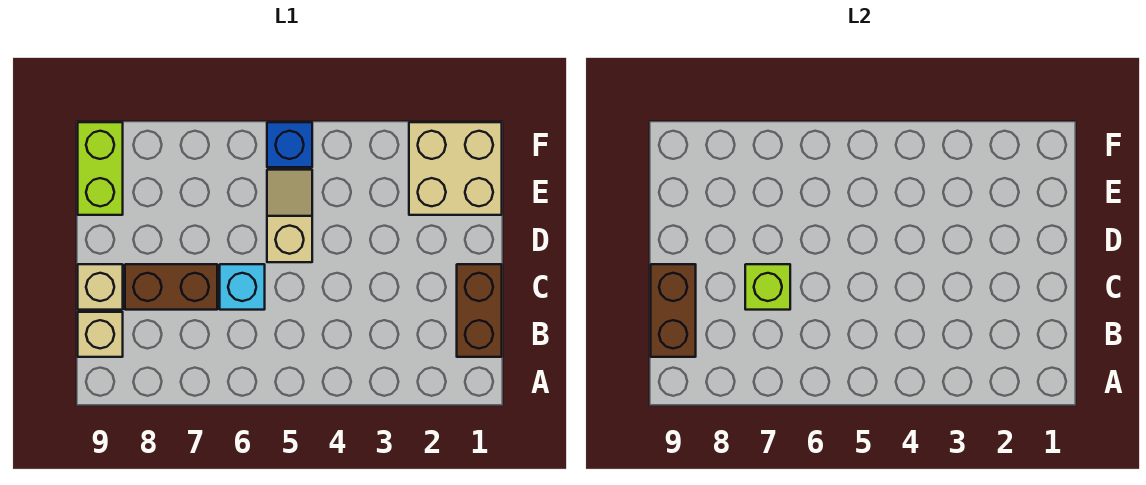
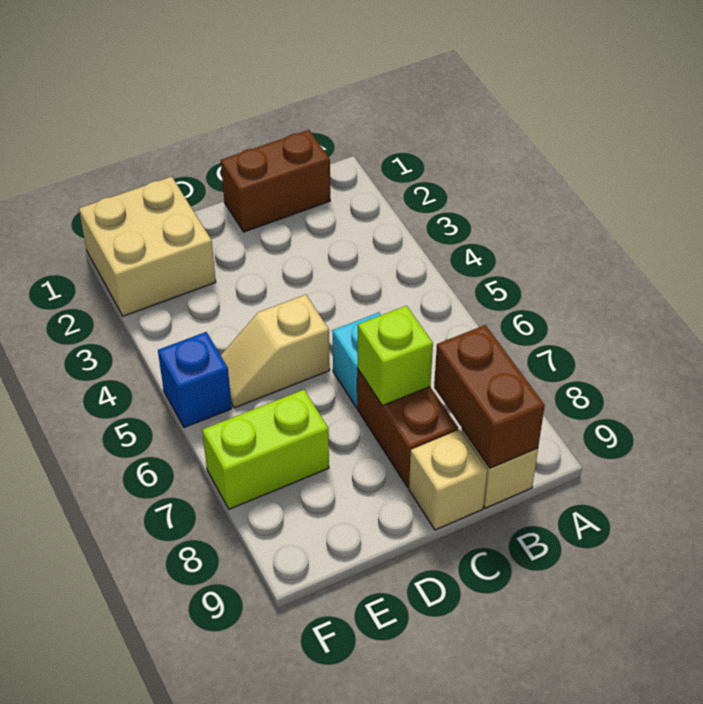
brown 1x2 brick [651,264,696,357] -> brown 1x2 brick turned to [434,325,545,468]
lime 1x2 brick [78,122,123,215] -> lime 1x2 brick moved to [202,390,329,509]

